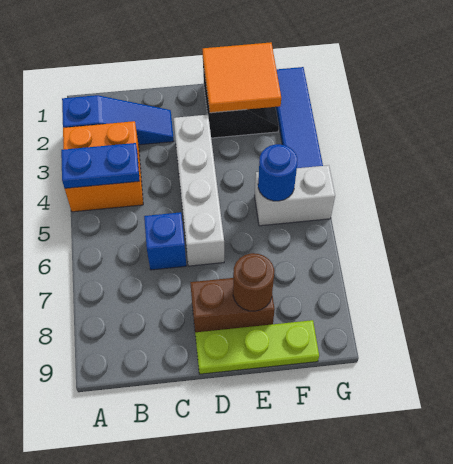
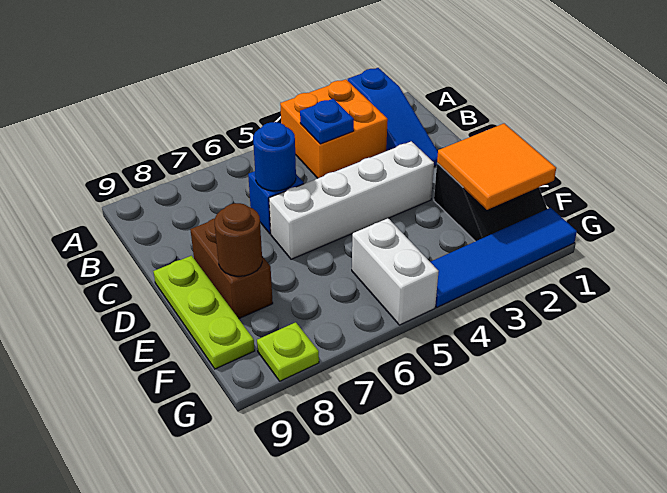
blue 1x2 plate [61,143,140,188] -> blue 1x1 plate [300,99,354,144]
blue 1x1 round brick [258,144,297,201] -> blue 1x1 round brick moved to [253,122,296,191]
none -> lime 1x1 plate [257,322,319,381]

